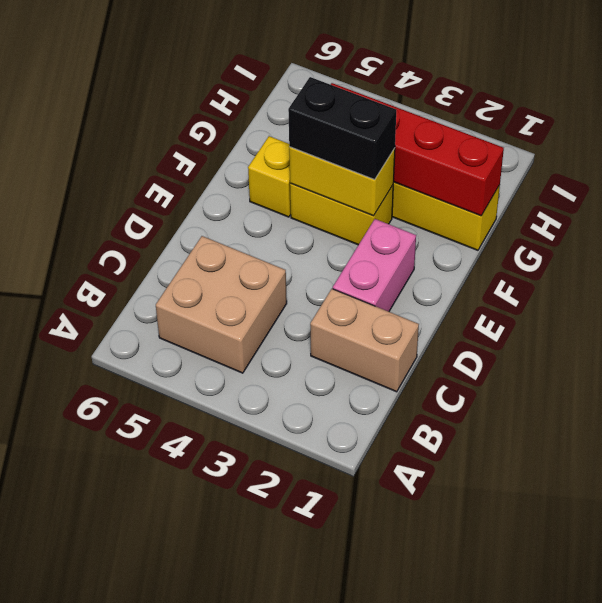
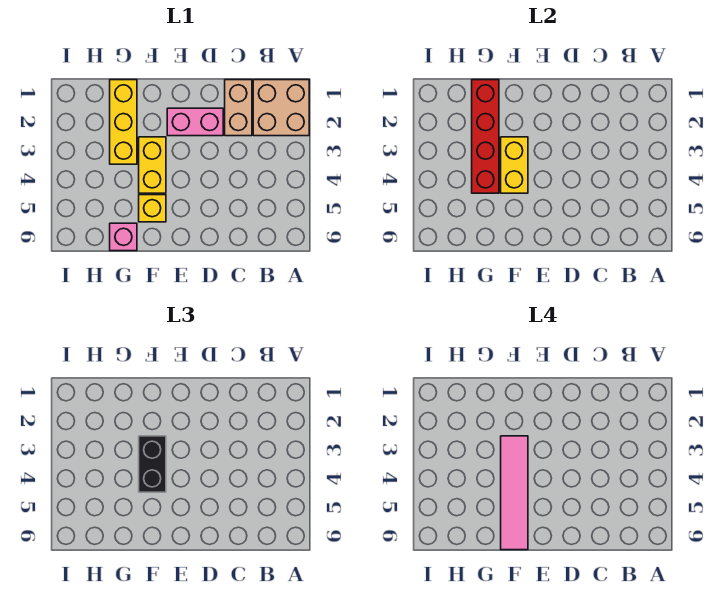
tan 2x2 brick [156,236,287,373] -> tan 2x2 brick moved to [253,80,309,136]
none -> pink 1x4 tile [501,436,528,550]
none -> pink 1x1 brick [110,223,137,251]

